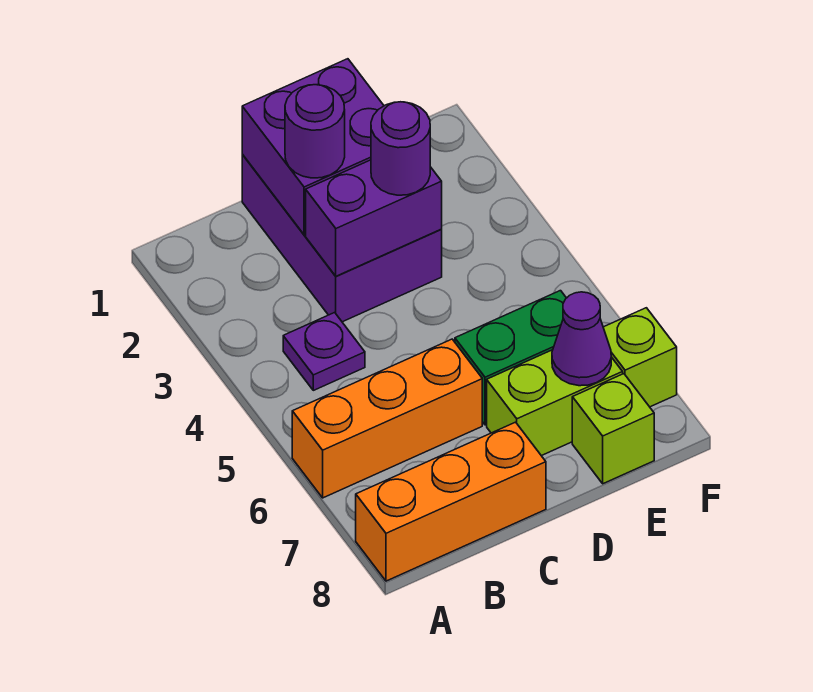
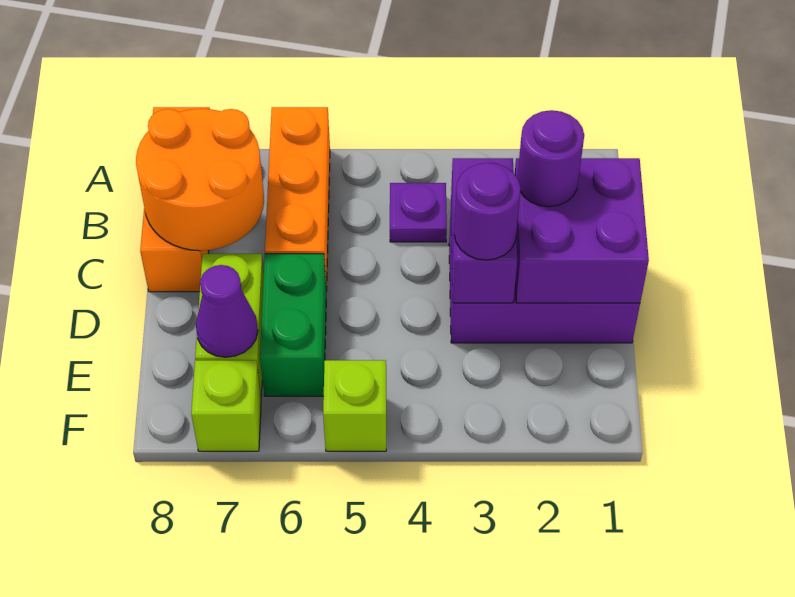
none -> orange 2x2 round brick [136,109,264,251]
lime 1x1 brick [572,374,654,484] -> lime 1x1 brick moved to [323,360,386,451]

